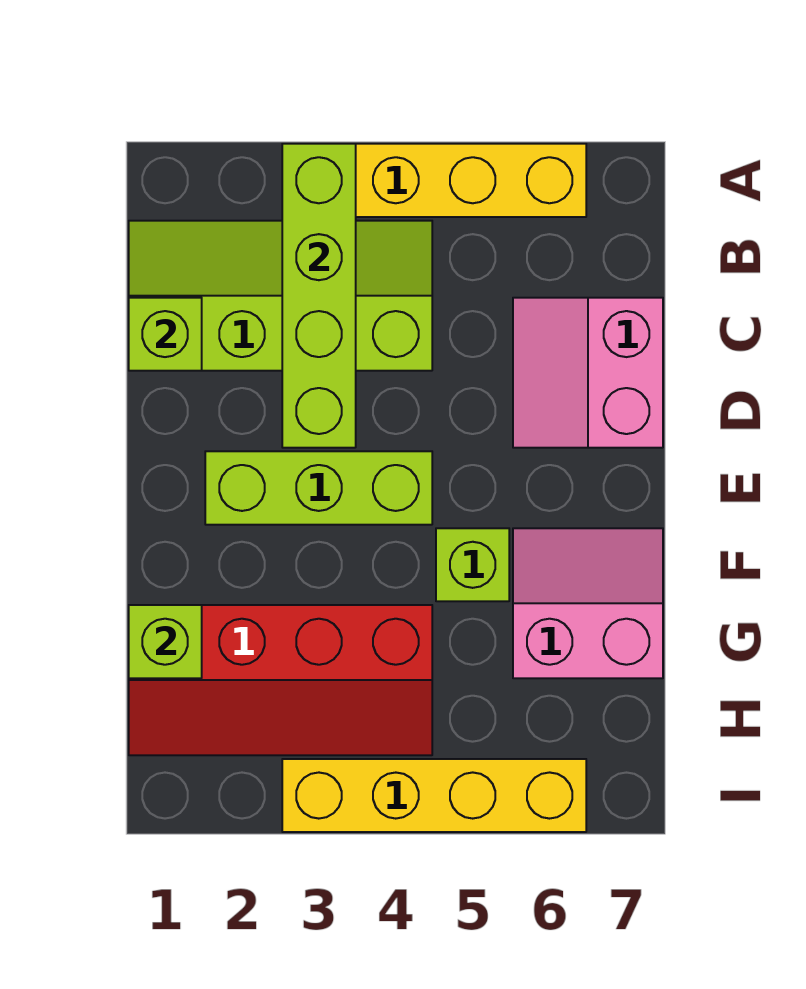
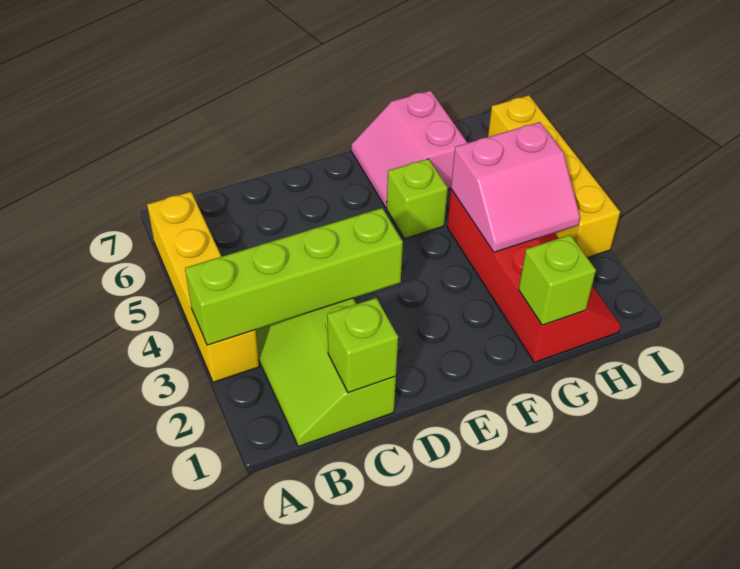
pink 2x2 slope [513,298,663,448] -> pink 2x2 slope moved to [451,122,580,252]
lime 1x3 brick [205,451,432,525] -> none

